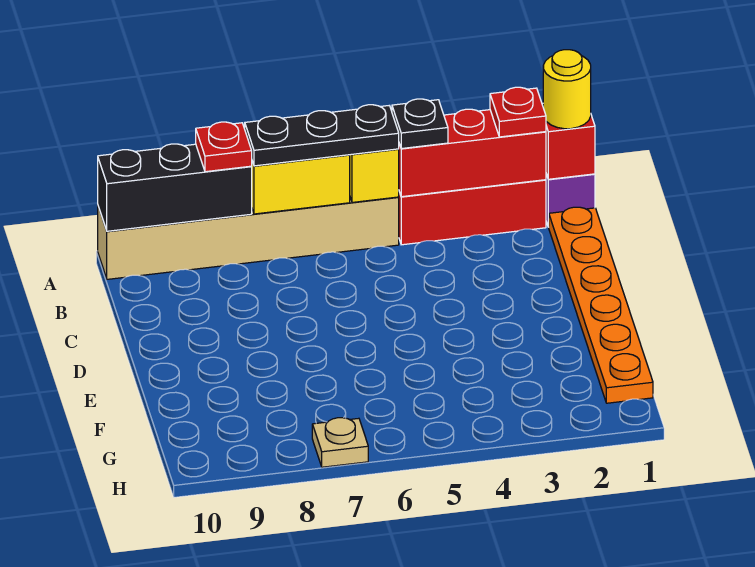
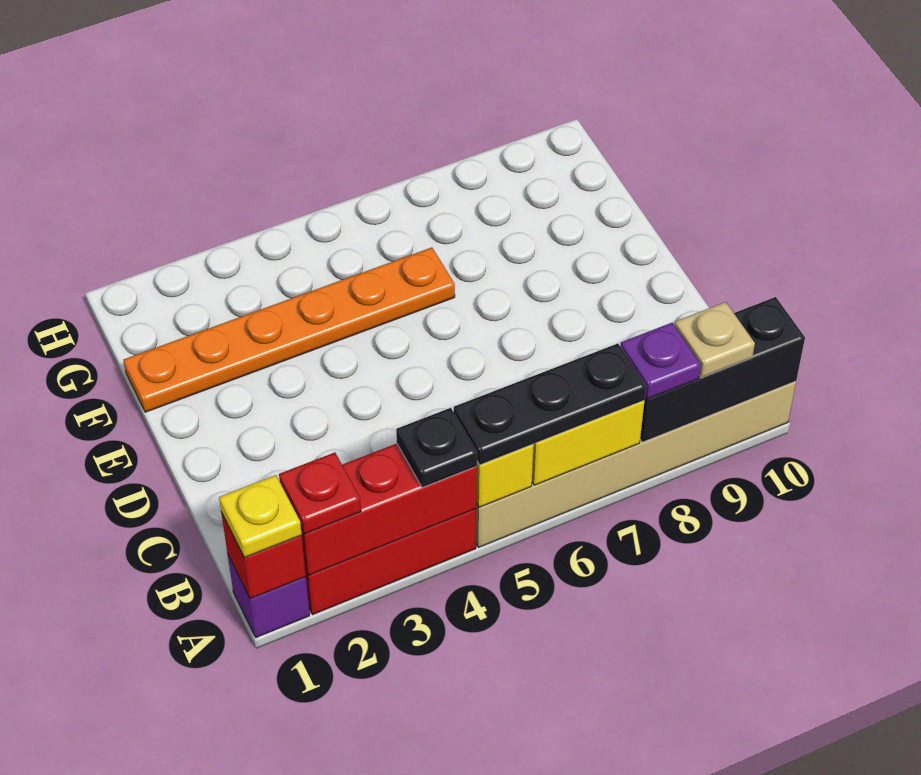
yellow 1x1 round brick [543,50,591,129] -> yellow 1x1 plate [219,475,302,558]
red 1x1 plate [196,122,252,172] -> purple 1x1 plate [620,323,701,399]
orange 1x6 plate [549,207,653,403] -> orange 1x6 plate turned to [123,247,455,412]
tan 1x1 plate [312,418,368,467] -> tan 1x1 plate moved to [674,302,755,378]

